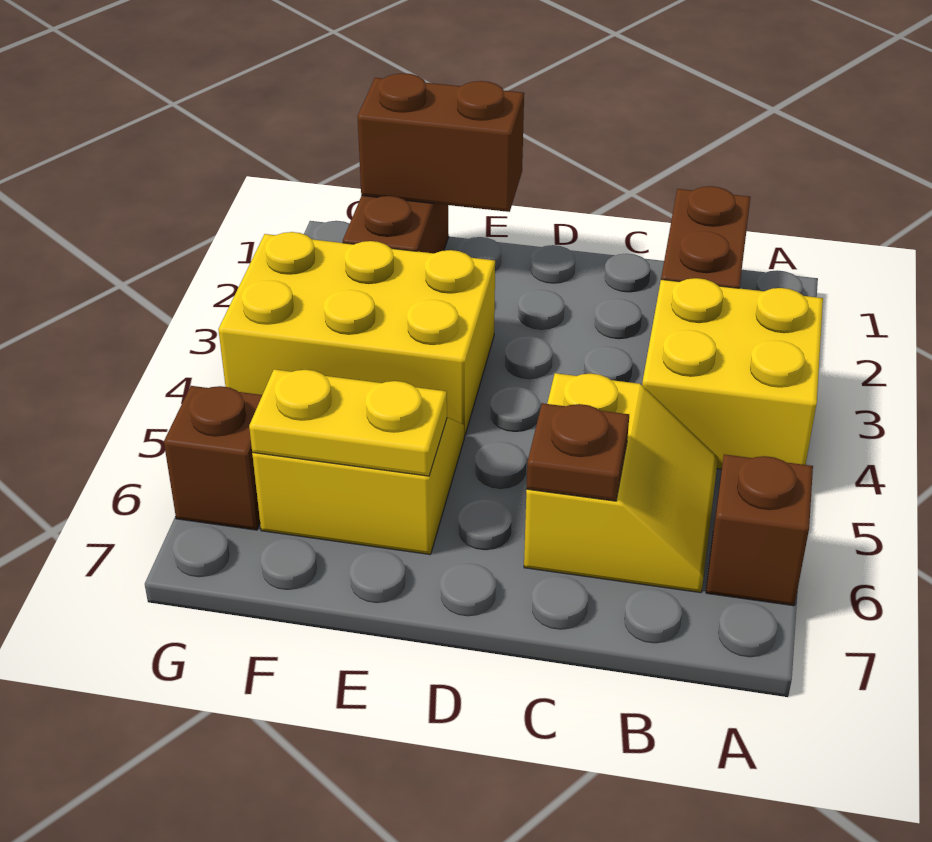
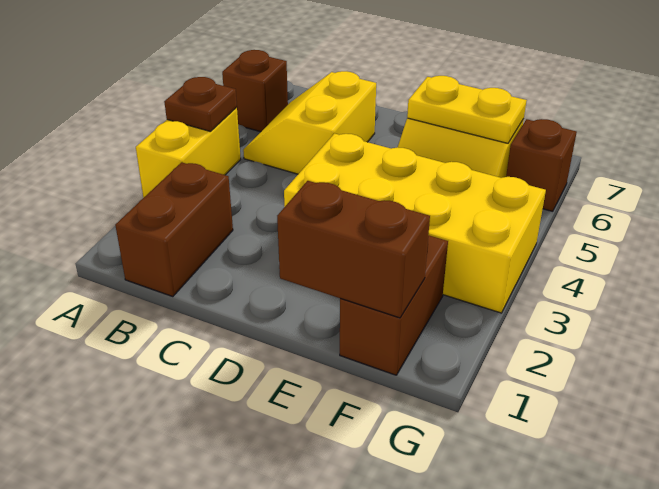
yellow 2x2 brick [642,278,823,469] -> yellow 1x2 brick [136,107,241,198]
brown 1x1 plate [527,403,629,501] -> brown 1x1 plate moved to [164,77,237,132]
yellow 2x3 brick [218,232,495,436] -> yellow 2x4 brick [284,134,546,313]

